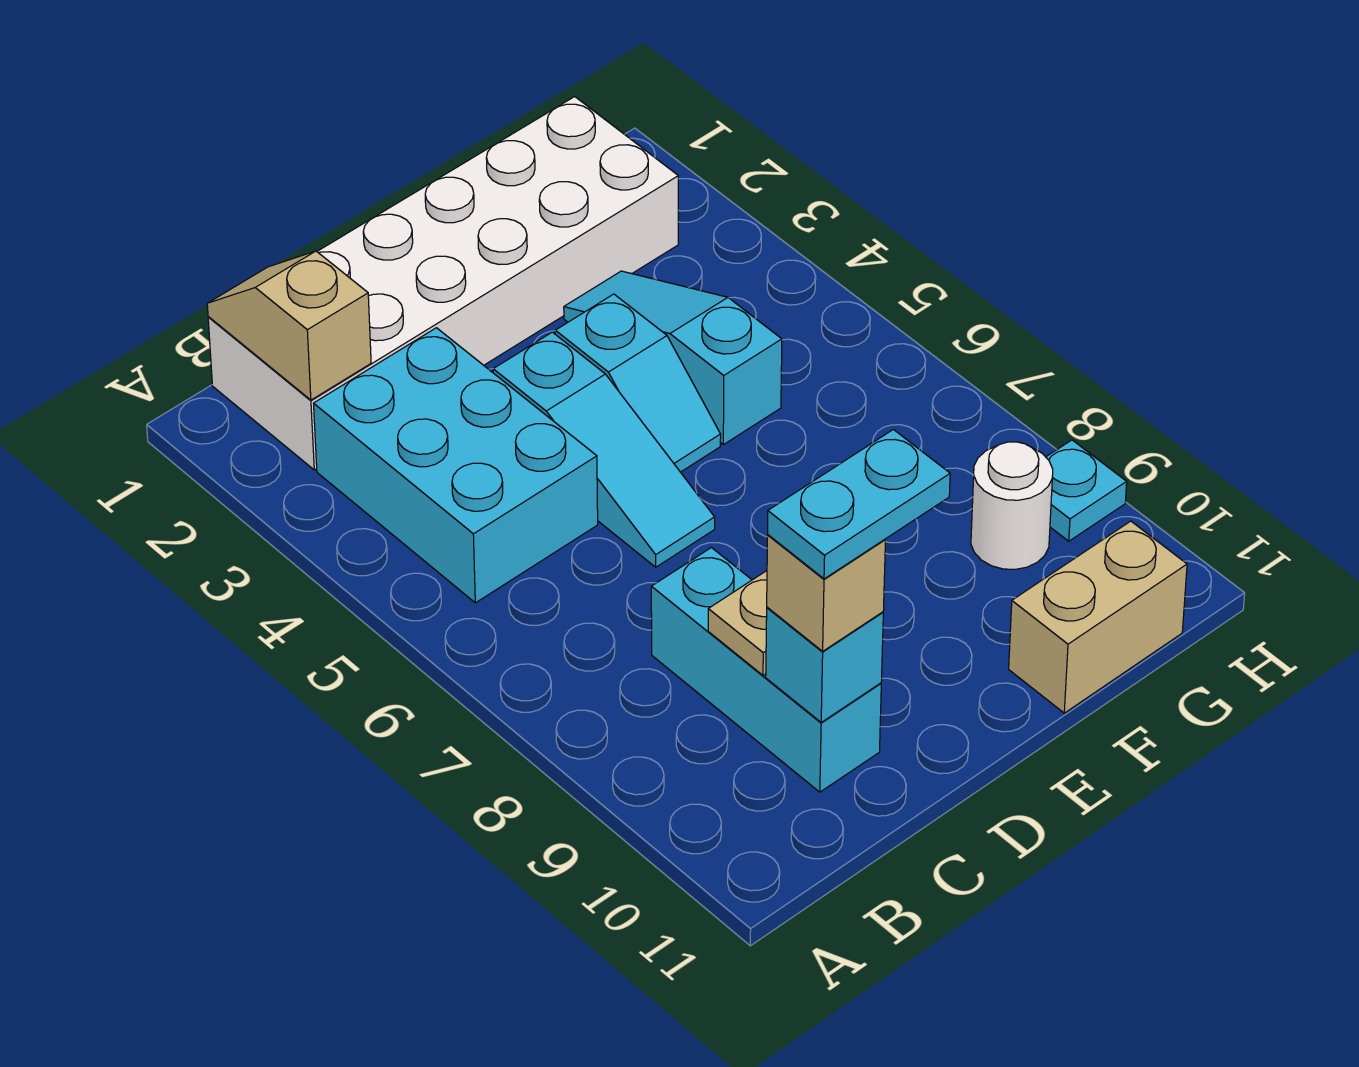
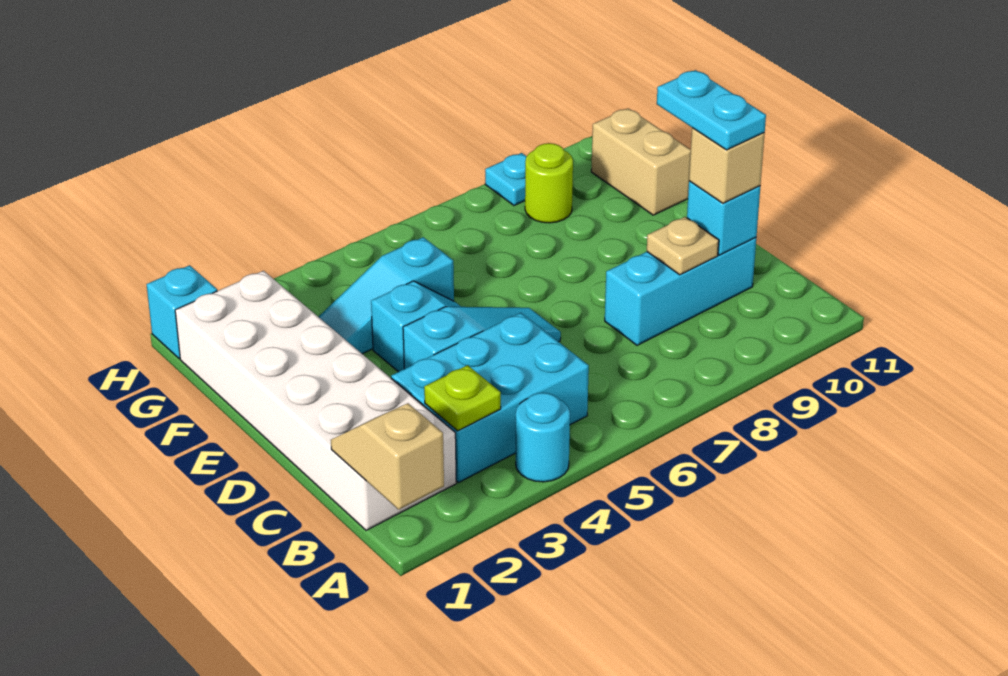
none -> cyan 1x1 round brick [516,393,570,482]
tan 1x2 slope [207,251,371,400] -> tan 1x2 slope turned to [331,403,444,509]
none -> lime 1x1 plate [424,365,501,431]
white 1x1 round brick [971,442,1053,569] -> lime 1x1 round brick [525,143,573,223]
none -> cyan 1x1 brick [147,265,217,359]

